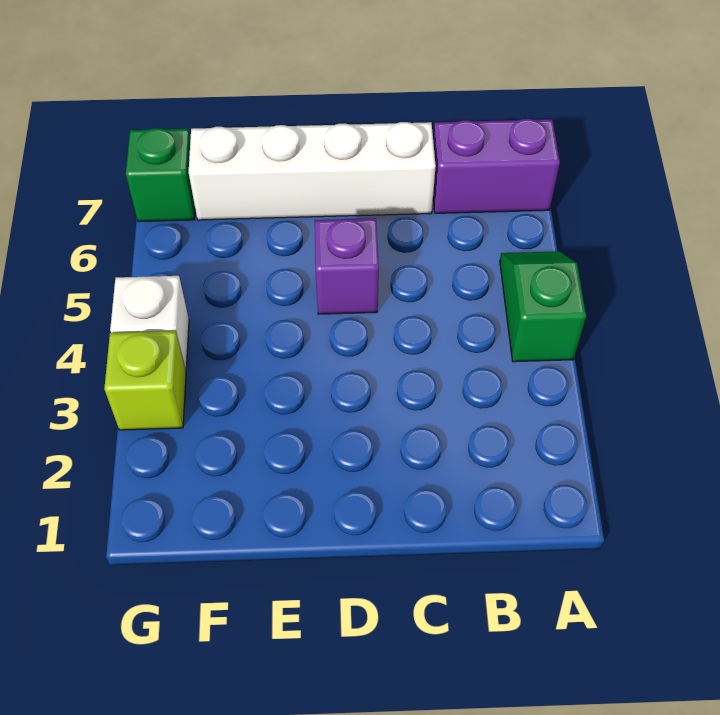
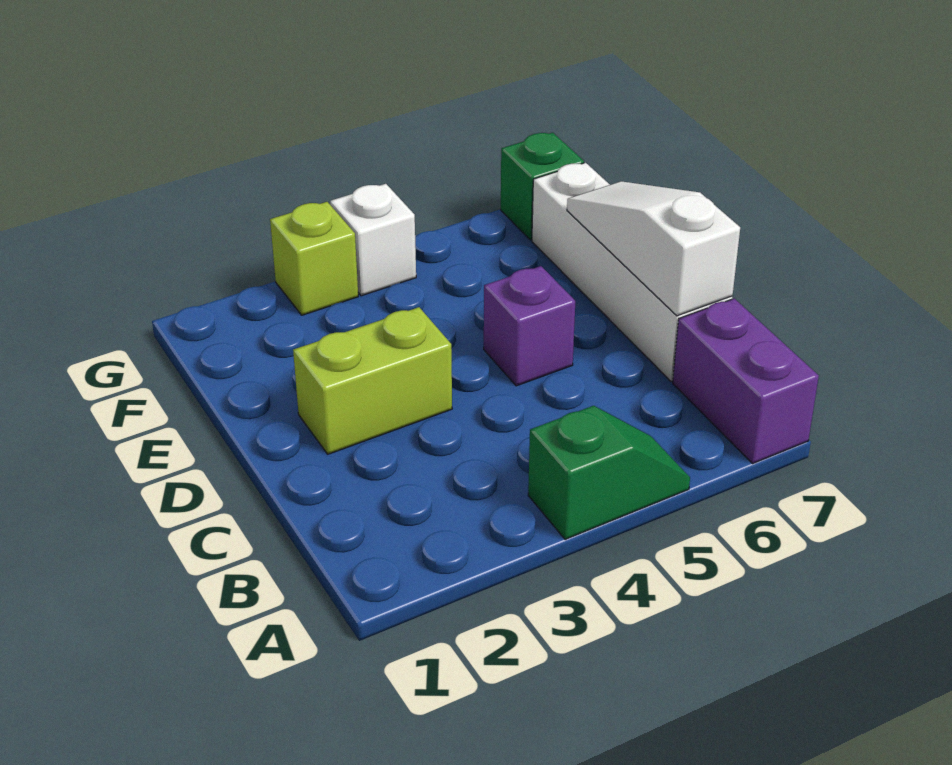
none -> white 1x3 slope [567,181,740,316]
none -> lime 1x2 brick [293,307,452,454]

